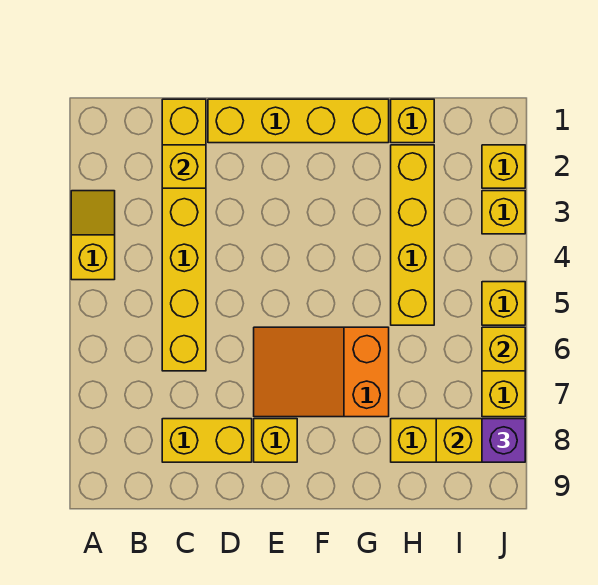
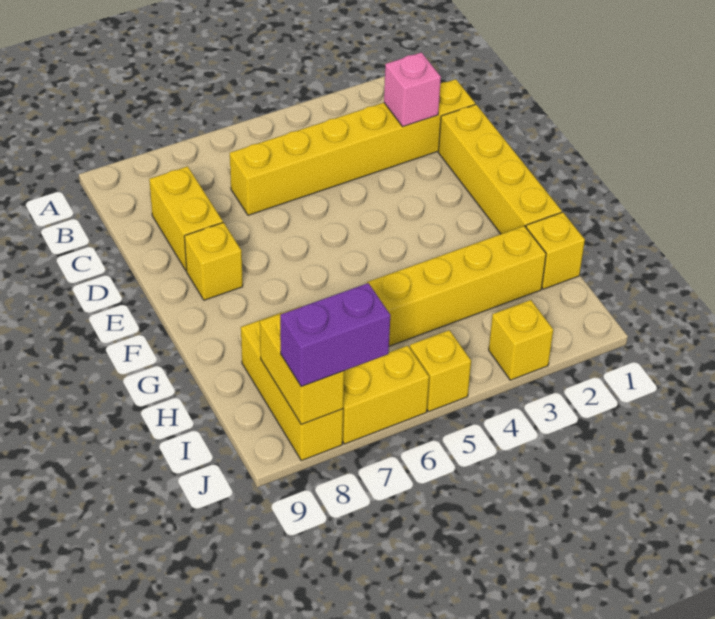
yellow 1x2 slope [71,191,115,280] -> none
yellow 1x1 brick [162,145,206,188] -> pink 1x1 brick [384,52,441,127]
orange 2x3 slope [254,327,389,417] -> none
yellow 1x1 brick [482,145,525,188] -> none
yellow 1x1 brick [482,327,525,371] -> none
purple 1x1 brick [482,419,525,462] -> purple 1x2 brick [280,283,390,387]

